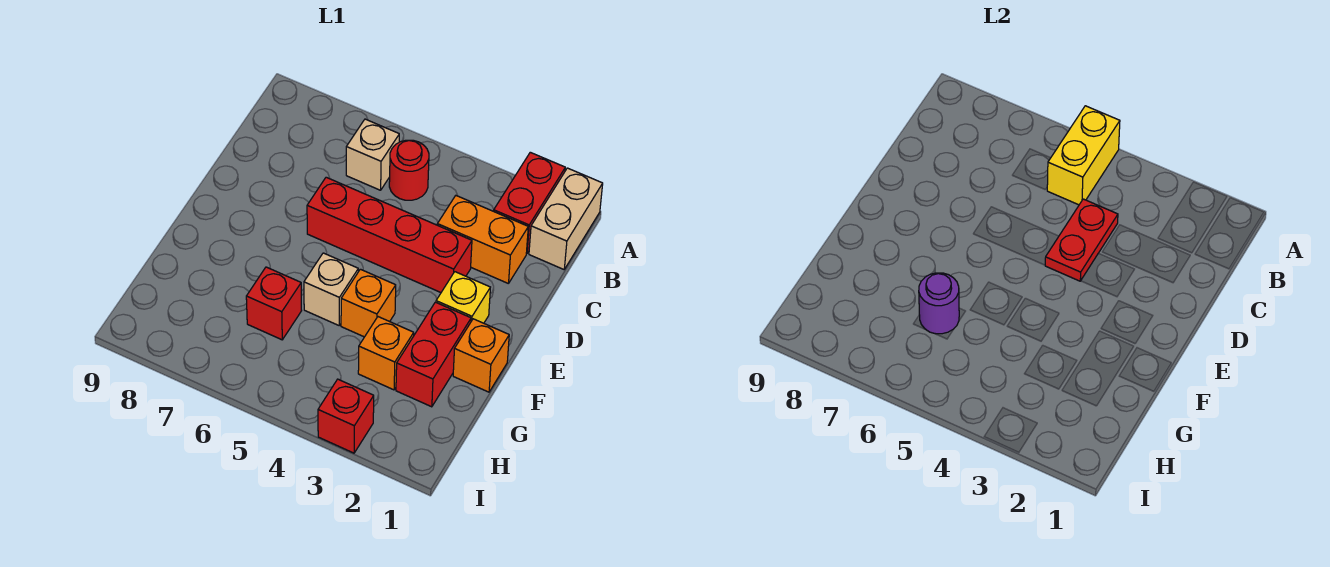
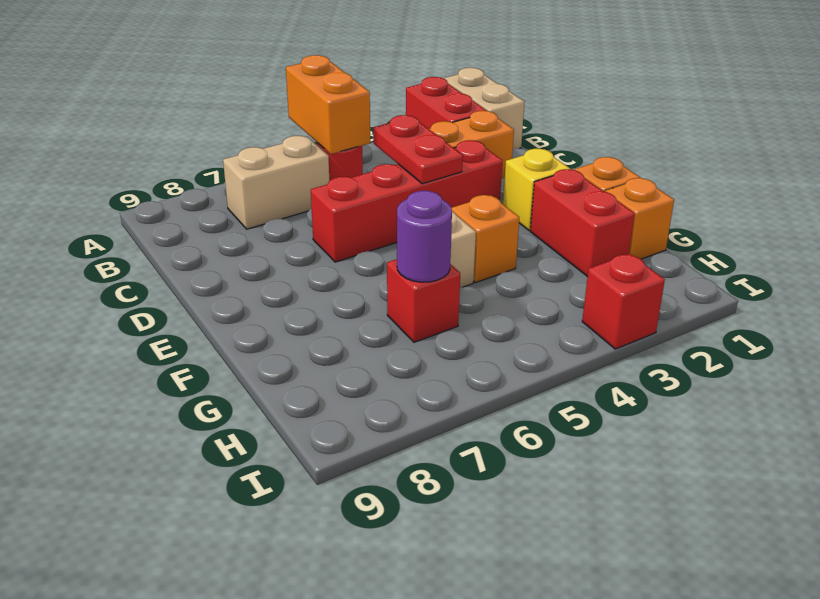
yellow 1x2 brick [1047,106,1120,205] -> orange 1x2 brick [286,55,370,154]
tan 1x1 brick [346,119,399,190] -> tan 1x2 brick [223,136,329,229]
orange 1x1 brick [358,317,414,390] -> orange 1x1 brick moved to [605,178,674,259]

